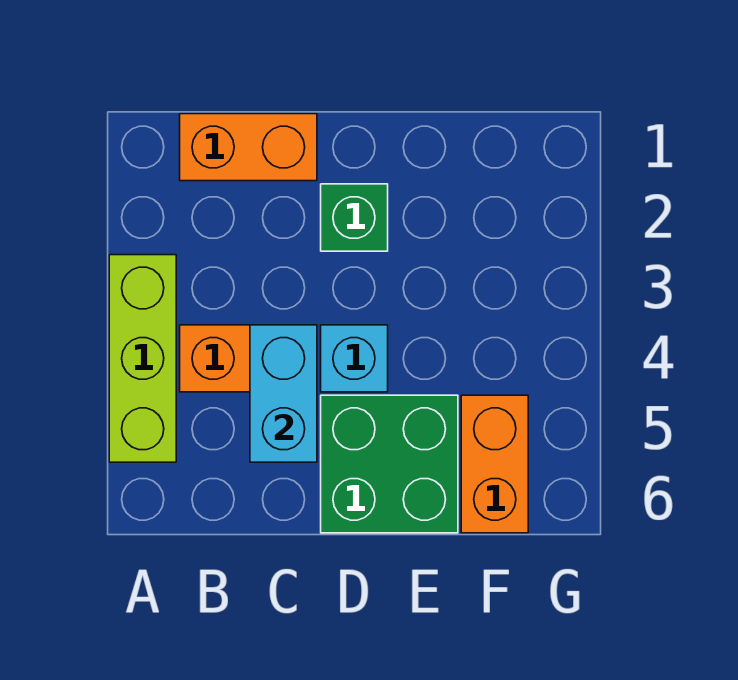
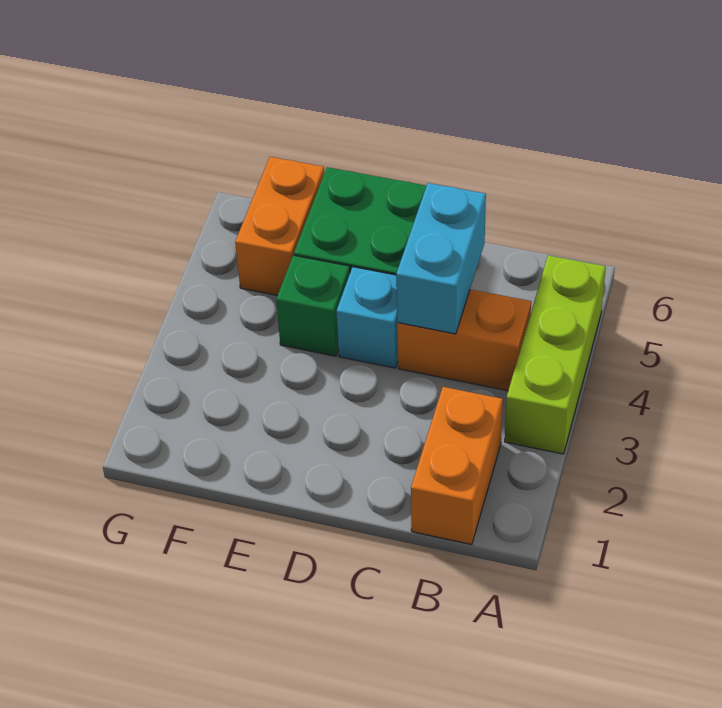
orange 1x2 brick [180,114,317,181] -> orange 1x2 brick turned to [411,387,503,545]
green 1x1 brick [321,184,388,251] -> green 1x1 brick moved to [276,255,350,356]

